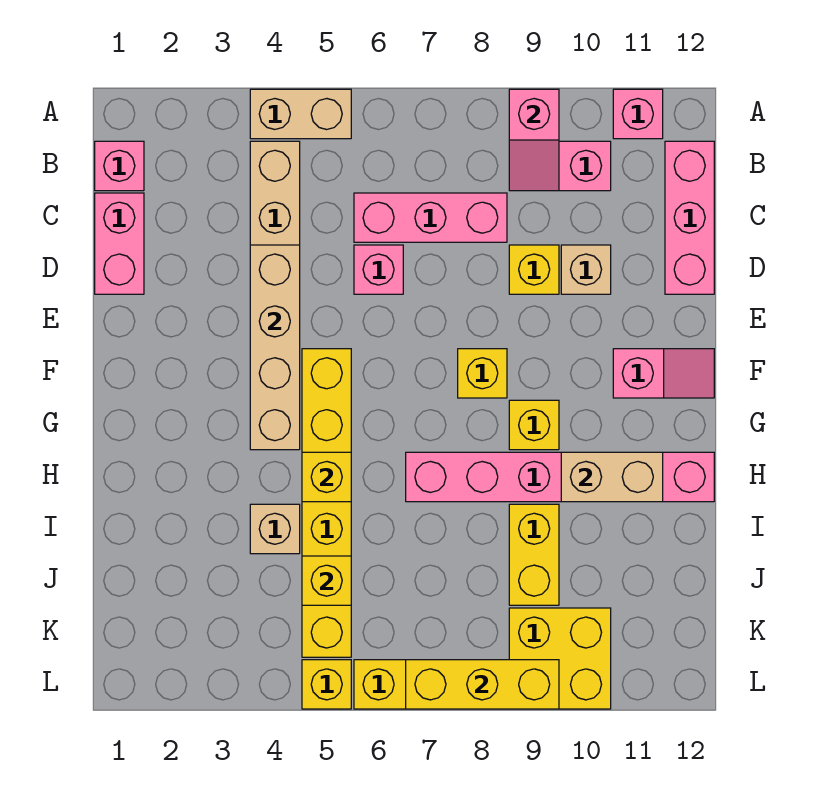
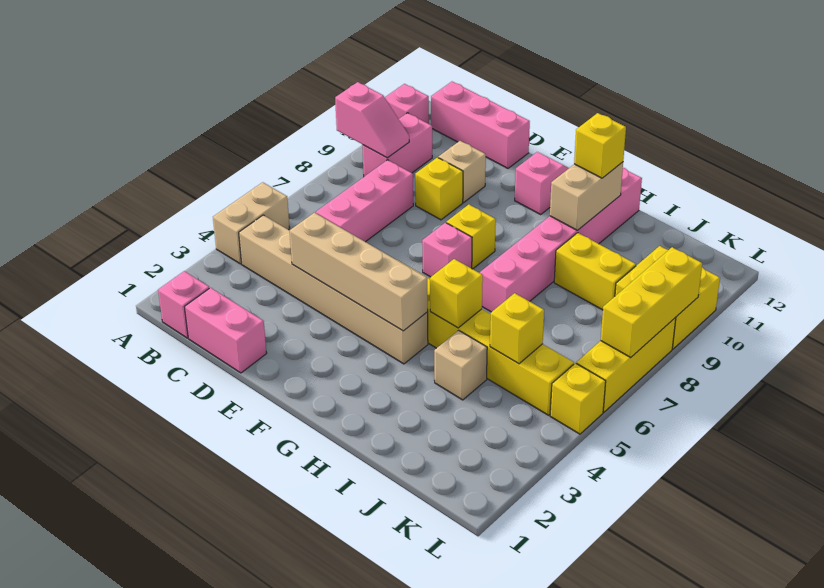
pink 1x1 brick [354,245,403,294] -> pink 1x1 brick moved to [422,222,472,277]
yellow 1x1 brick [509,400,559,450] -> yellow 1x1 brick moved to [574,113,626,178]

